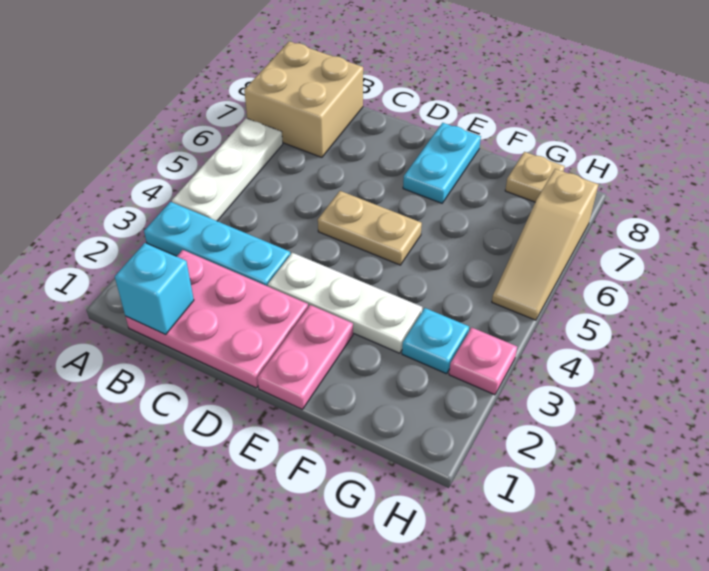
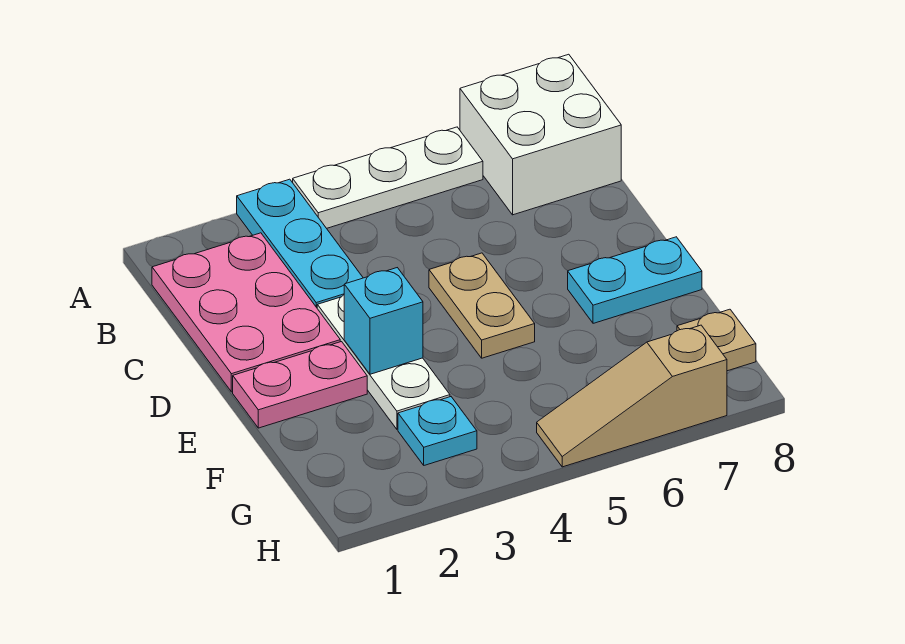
tan 2x2 brick [244,41,363,157] -> white 2x2 brick [460,54,621,215]
cyan 1x1 brick [115,243,194,335] -> cyan 1x1 brick moved to [344,268,423,374]
pink 1x1 plate [449,328,517,395] -> none

